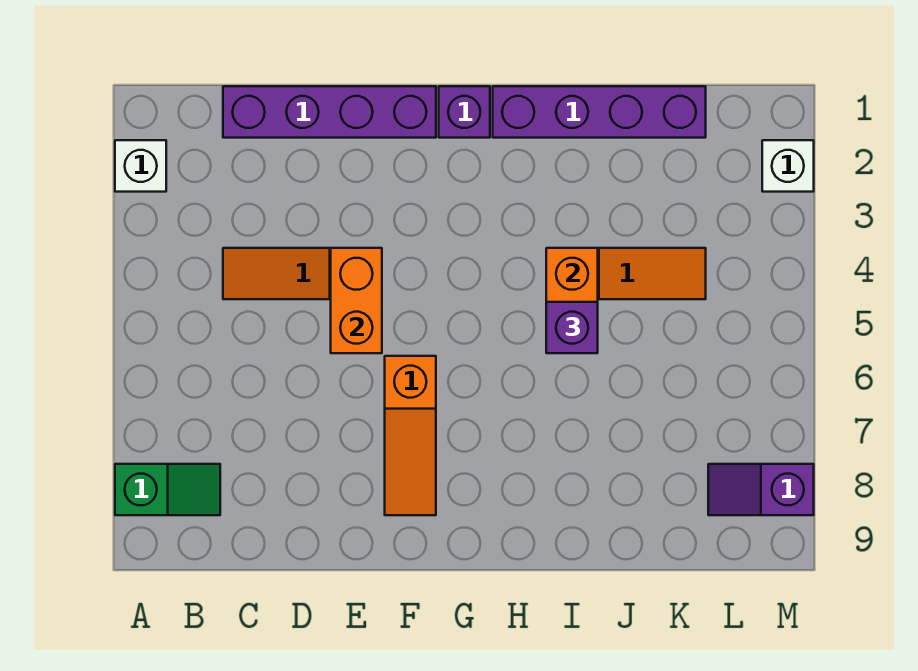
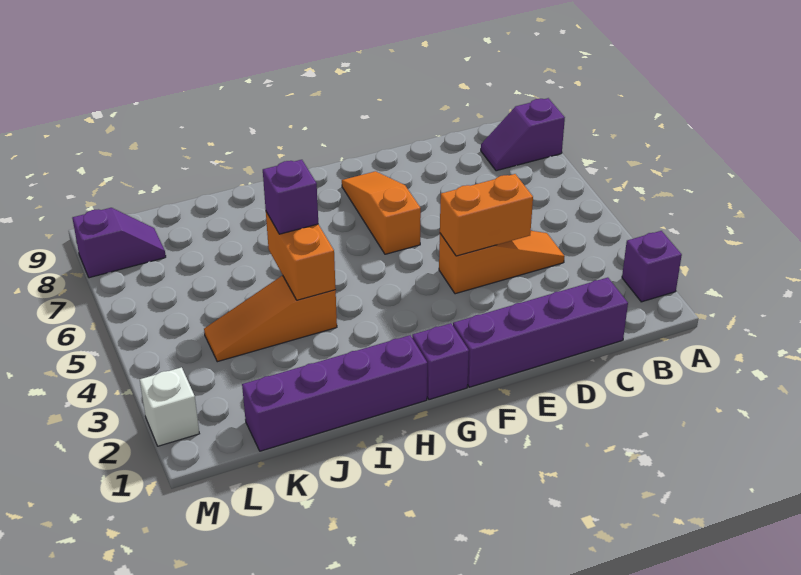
white 1x1 brick [115,140,166,192] -> purple 1x1 brick [622,231,682,302]
green 1x2 slope [115,464,220,515] -> purple 1x2 slope [481,98,565,171]
orange 1x2 brick [331,248,382,353] -> orange 1x2 brick turned to [440,174,533,256]

